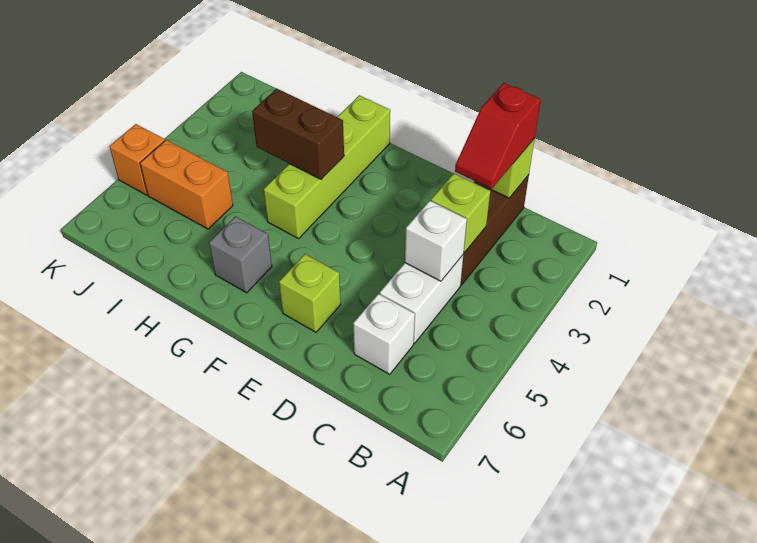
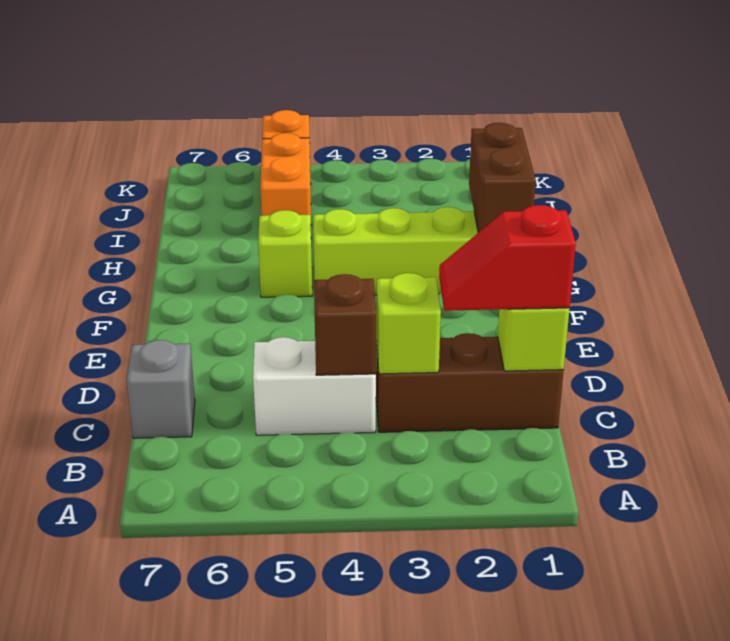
white 1x1 brick [405,201,467,281] -> brown 1x1 brick [314,274,376,375]
white 1x1 brick [353,294,415,374] -> none
lime 1x1 brick [279,254,341,332] -> lime 1x1 brick moved to [258,210,312,297]
brown 1x2 brick [252,89,344,179] -> brown 1x2 brick moved to [469,123,536,233]
grey 1x1 brick [209,217,272,293] -> grey 1x1 brick moved to [127,340,195,438]

